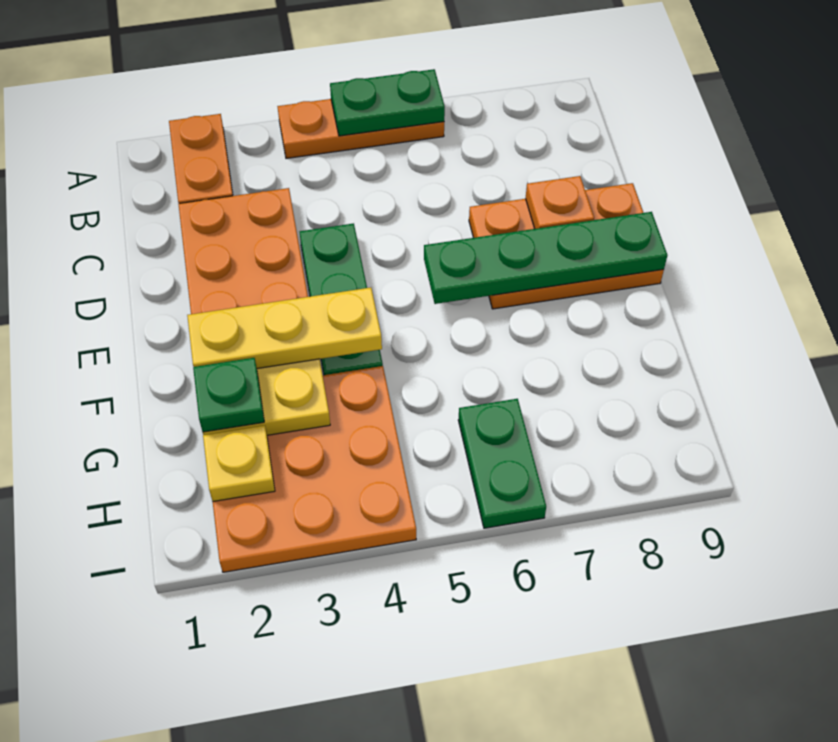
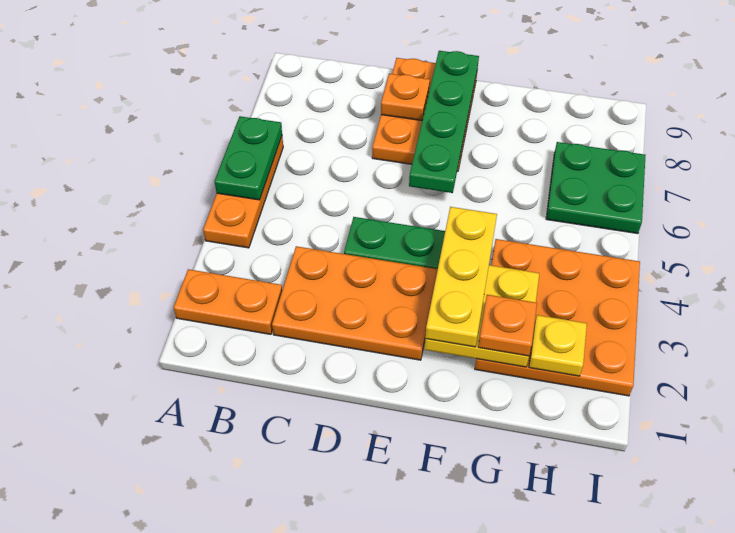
green 1x1 plate [193,358,264,432] -> orange 1x1 plate [478,295,537,356]
green 1x2 plate [458,399,546,528] -> green 2x2 plate [546,142,646,234]

